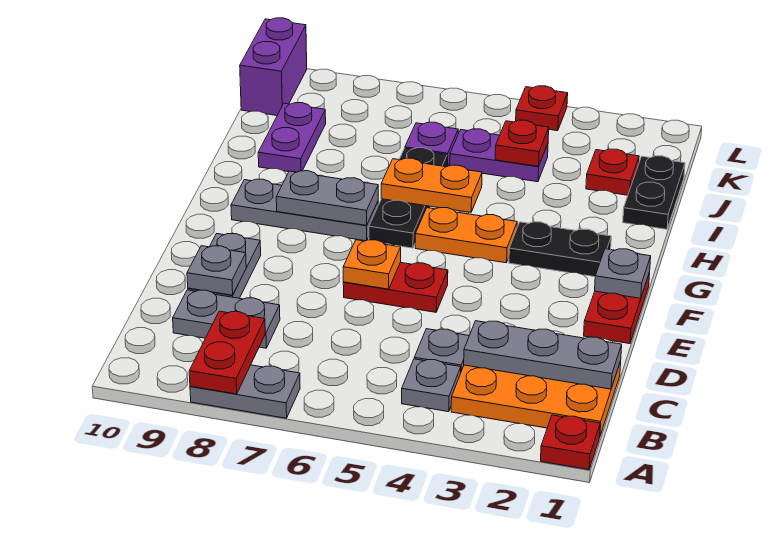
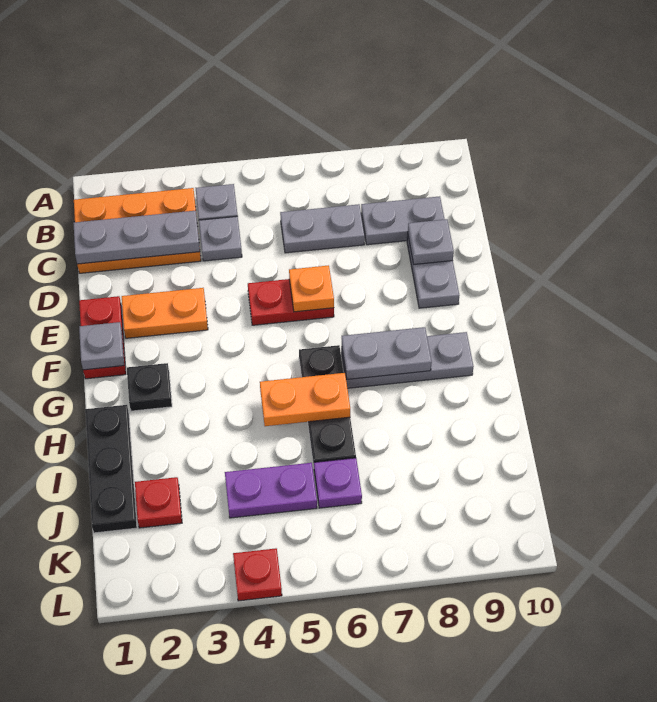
red 1x1 plate [541,415,600,470] -> none
grey 1x2 plate [190,365,300,418] -> grey 1x2 plate moved to [280,204,365,253]
red 1x2 plate [189,311,265,394] -> none
black 1x2 plate [509,222,611,277] -> black 1x1 plate [127,363,172,411]
orange 1x2 plate [415,208,517,263] -> orange 1x2 plate moved to [122,288,208,338]
black 1x2 plate [623,156,685,229] -> black 1x3 plate [85,405,137,533]
purple 1x2 plate [258,103,326,172] -> none
red 1x1 plate [495,120,549,166] -> none
purple 1x2 brick [240,18,307,115] -> none

